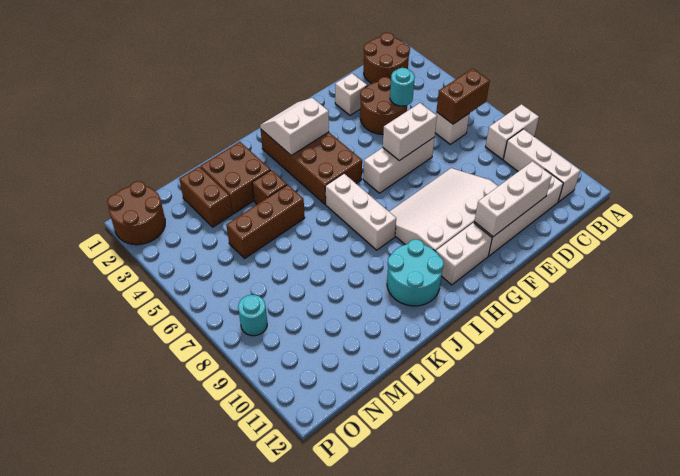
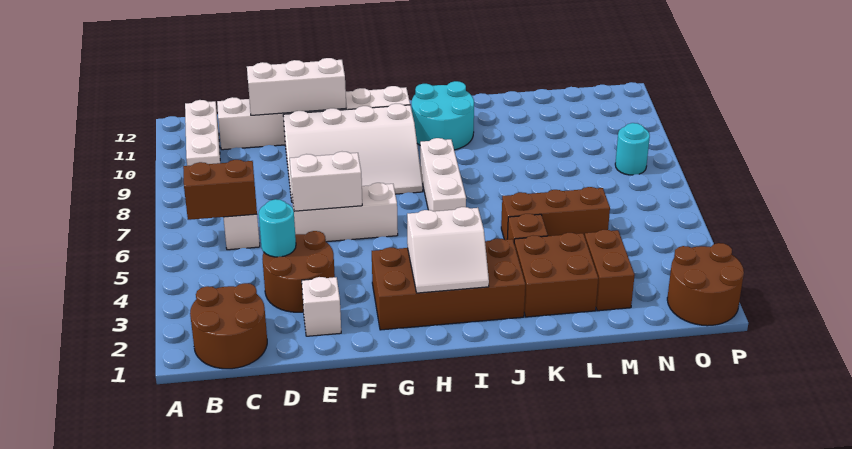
white 1x2 brick [485,104,539,159] -> none
brown 2x4 brick [261,130,362,204] -> brown 2x4 brick turned to [372,238,525,330]

